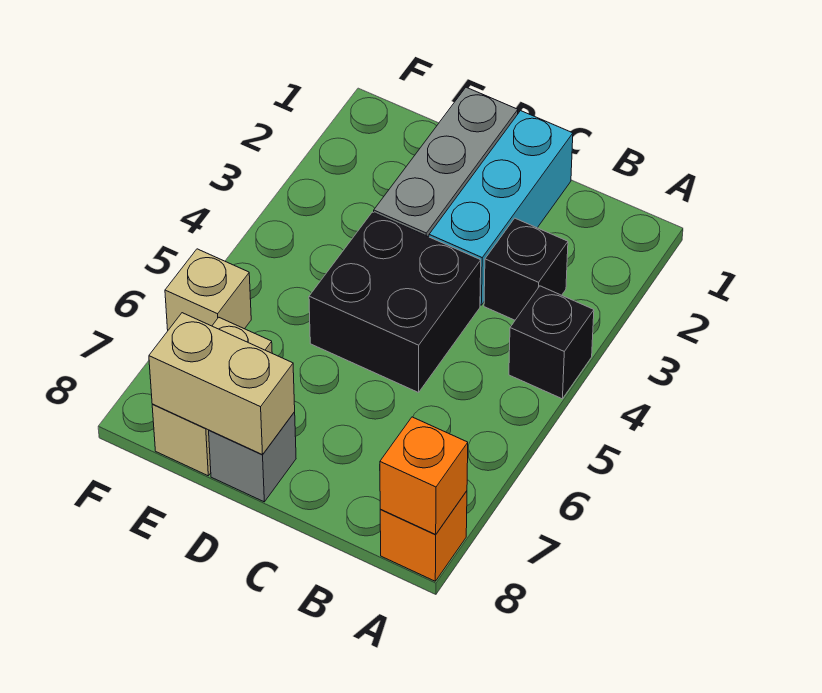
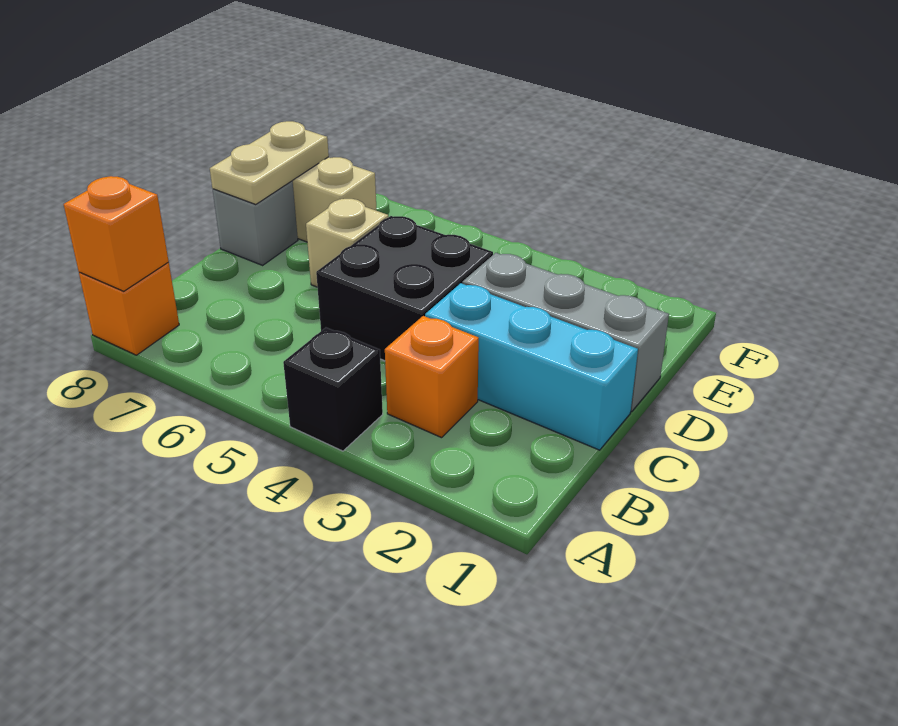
black 1x1 brick [484,218,568,320] -> orange 1x1 brick [385,316,479,438]
tan 1x2 brick [149,313,295,455] -> tan 1x2 plate [210,121,329,205]
tan 1x1 brick [165,249,251,330] -> tan 1x1 brick moved to [306,199,389,287]

